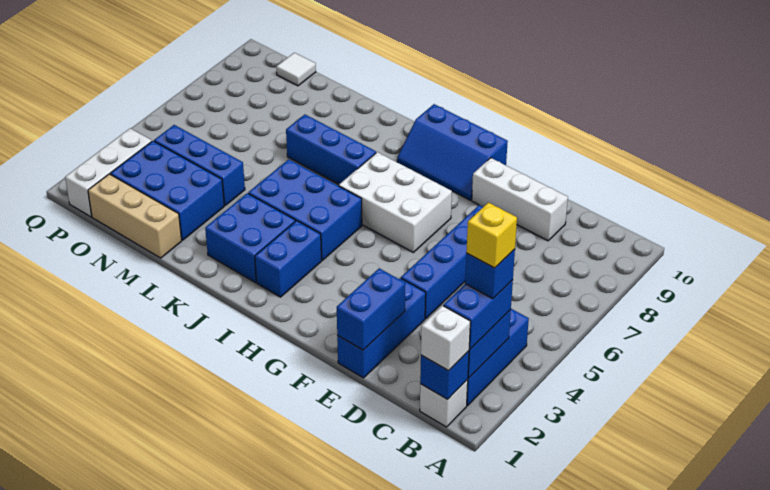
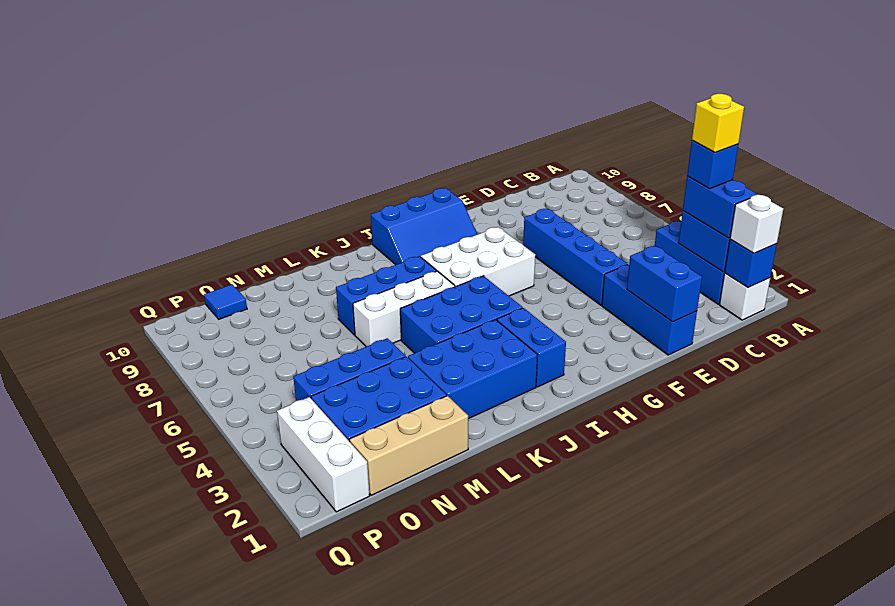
white 1x3 brick [472,158,568,241] -> white 1x3 brick moved to [353,271,455,347]
blue 2x2 brick [205,193,295,283] -> blue 2x3 brick [408,320,537,419]
white 1x1 tile [276,53,316,86] -> blue 1x1 tile [204,284,247,319]

